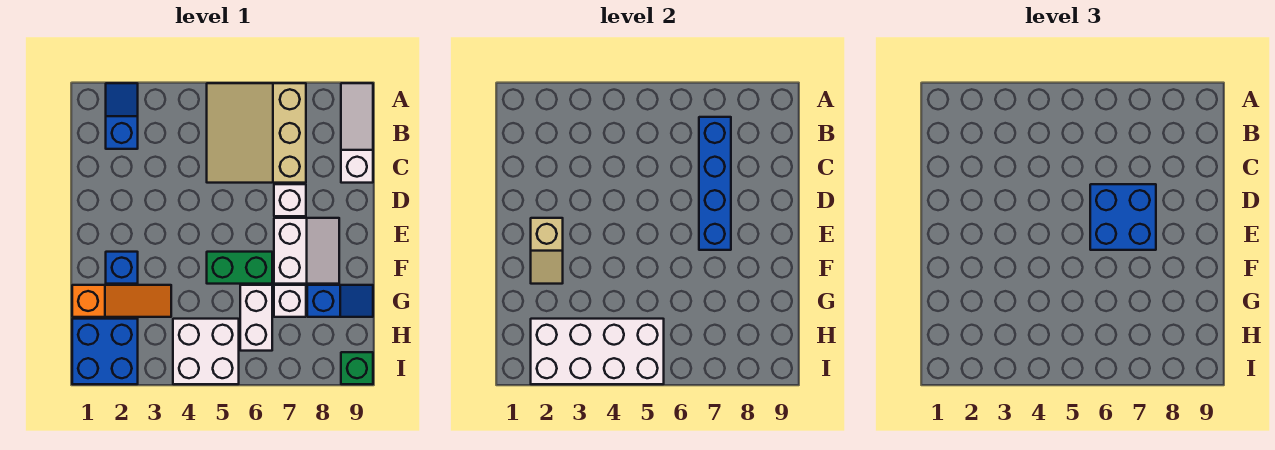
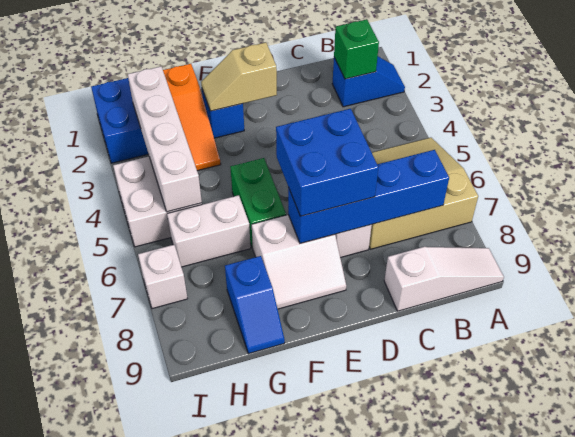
white 1x1 brick [274,285,306,317] -> white 1x1 brick moved to [138,245,188,309]
white 2x4 brick [531,319,664,384] -> white 1x4 brick [128,66,202,212]
green 1x1 brick [341,352,373,384] -> green 1x1 brick moved to [334,19,379,79]

